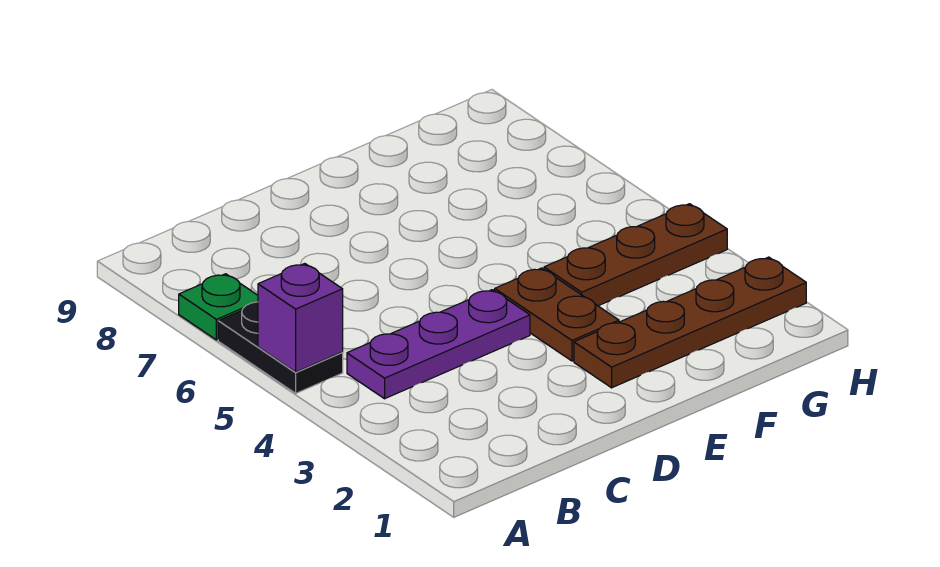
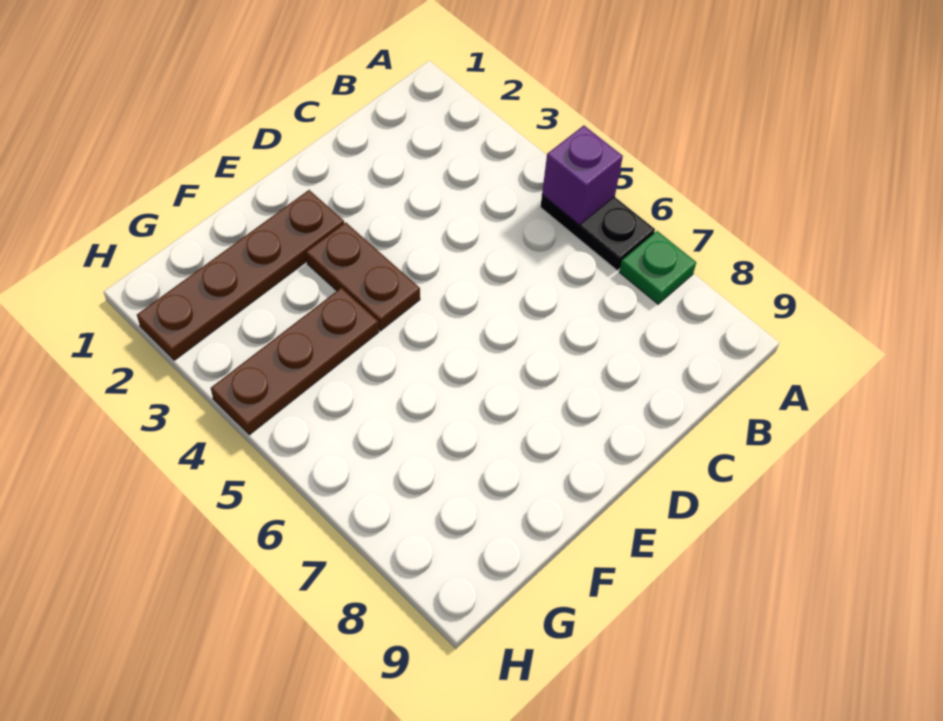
purple 1x3 plate [347,290,530,399] -> none

